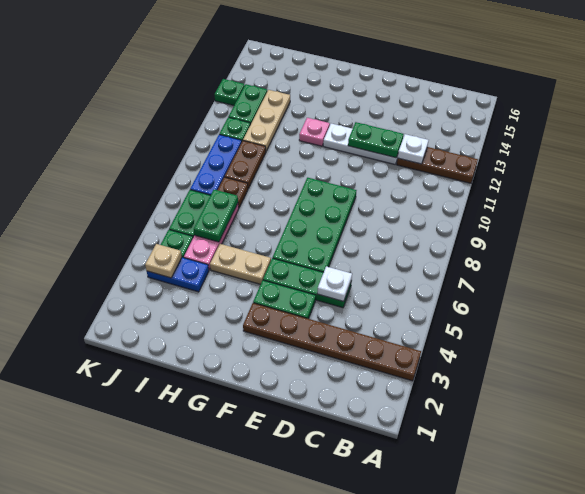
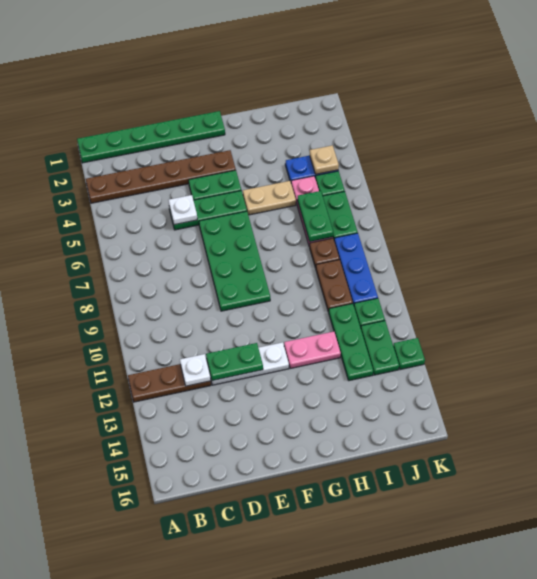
none -> green 1x6 plate [77,111,225,163]
pink 1x1 plate [299,118,330,146] -> pink 1x2 plate [284,332,341,369]
tan 1x3 plate [243,90,290,151] -> green 1x3 plate [329,304,373,381]

